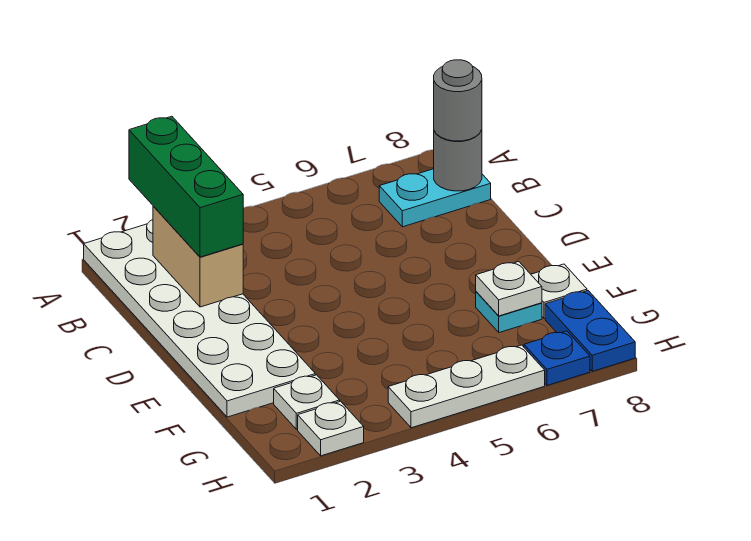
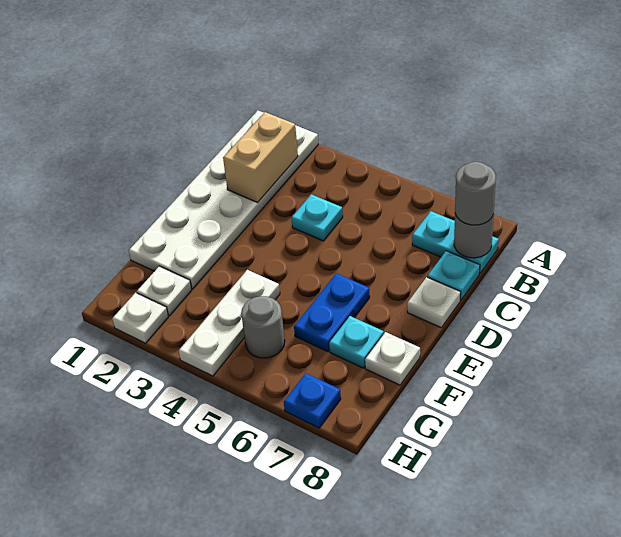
green 1x3 brick [129,116,243,257] -> none
none -> cyan 1x1 plate [292,194,343,241]
none -> cyan 1x1 plate [427,251,480,300]
white 1x1 plate [476,262,542,316] -> white 1x1 plate moved to [407,277,461,327]
none -> grey 1x1 round brick [241,296,285,358]
blue 1x2 plate [545,291,635,371] -> blue 1x2 plate moved to [294,273,370,352]
white 1x3 plate [388,345,545,428] -> white 1x3 plate turned to [179,270,280,376]

